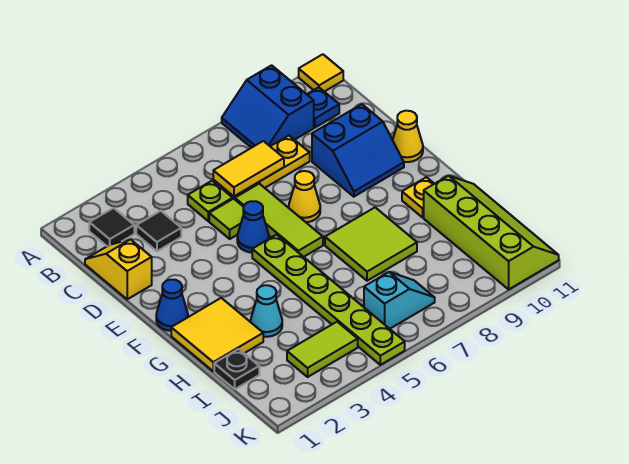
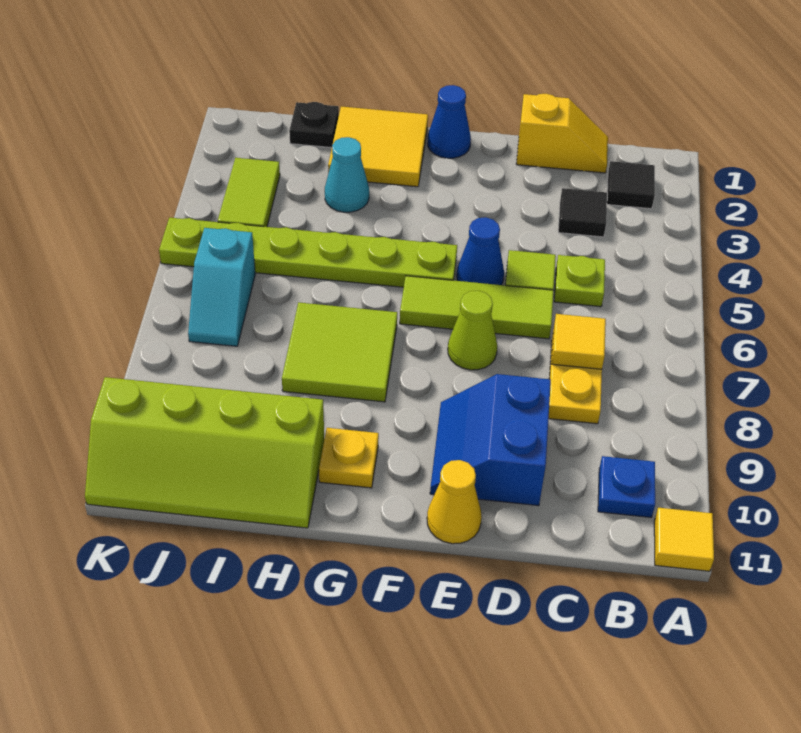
blue 2x2 slope [222,65,314,148] -> none
yellow 1x2 tile [213,141,284,196] -> yellow 1x1 tile [552,314,606,369]
yellow 1x1 cone [289,171,320,222] -> lime 1x1 cone [448,291,497,370]

